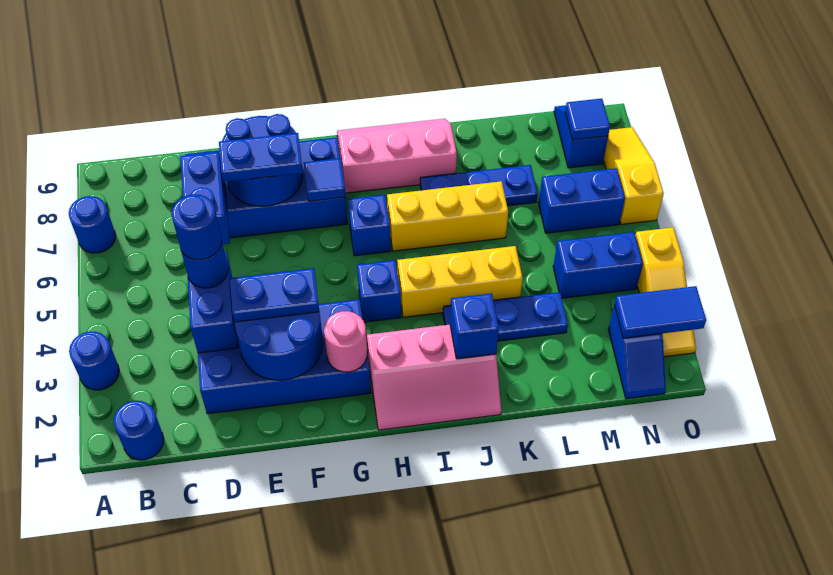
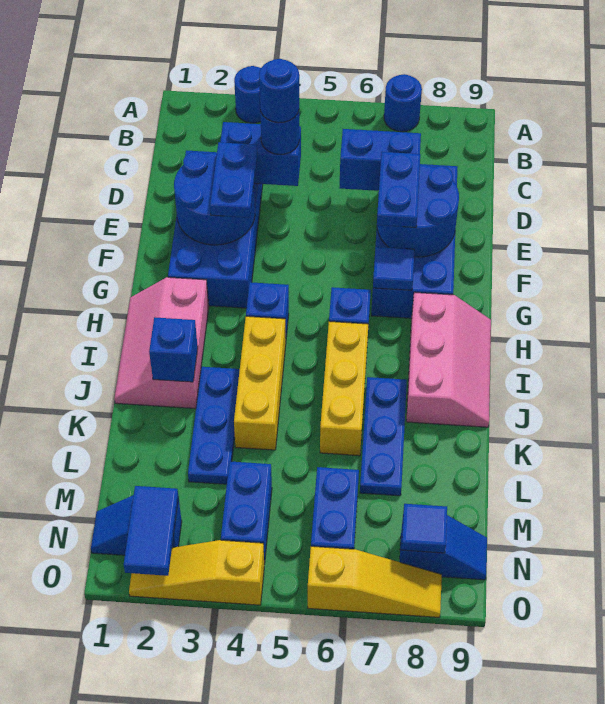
blue 1x1 round brick [114,401,164,460] -> none
pink 1x1 round brick [324,311,367,372] -> none

